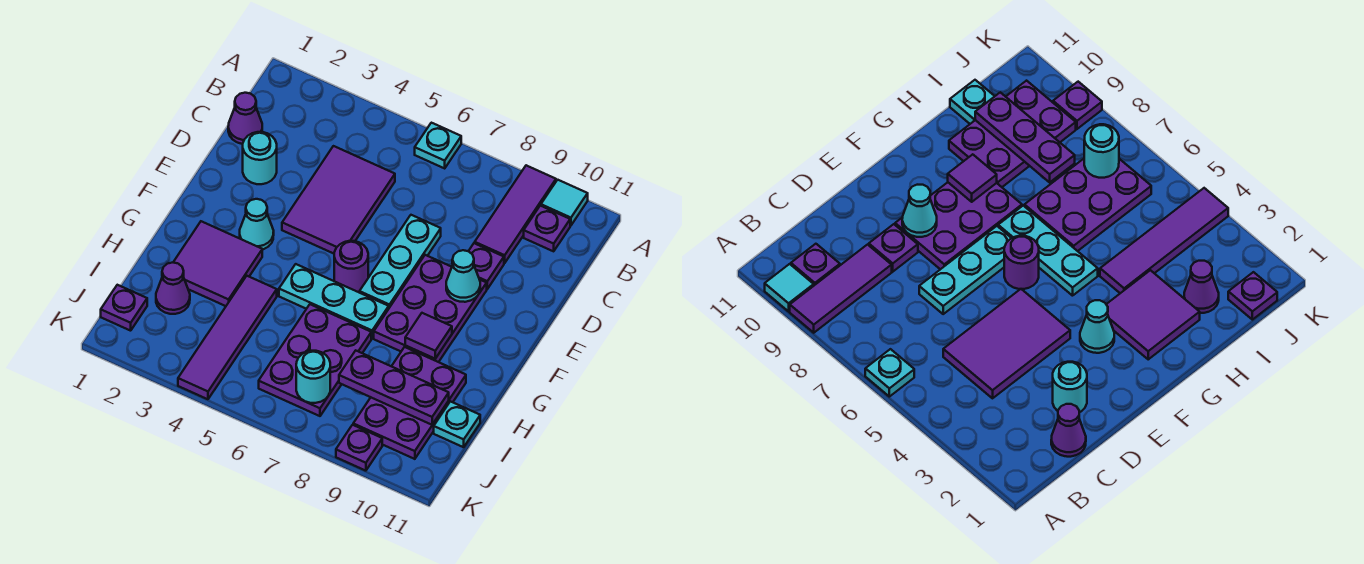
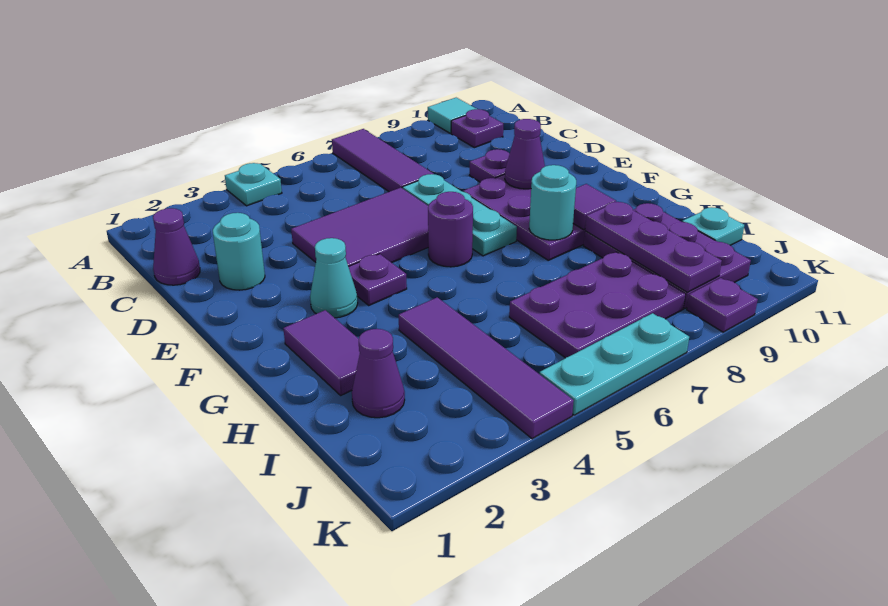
cyan 1x1 plate [415,123,461,168] -> cyan 1x1 plate moved to [225,163,282,206]
purple 1x3 tile [475,165,556,263] -> purple 1x3 tile moved to [332,129,434,192]
purple 2x3 tile [282,146,395,254] -> purple 2x3 tile turned to [291,188,428,266]
cyan 1x1 cone [446,250,480,302] -> purple 1x1 cone [505,119,545,189]
purple 2x2 tile [173,221,262,306] -> purple 1x2 tile [283,310,360,395]
cyan 1x3 plate [279,264,389,338] -> cyan 1x3 plate moved to [540,313,689,415]
purple 2x3 plate [259,304,371,416] -> purple 2x3 plate turned to [509,252,686,358]
purple 1x3 plate [339,351,449,425] -> purple 1x3 plate turned to [585,202,722,292]
purple 1x1 plate [101,285,147,331] -> purple 1x1 plate moved to [348,254,407,305]
cyan 1x1 round brick [296,351,330,403] -> cyan 1x1 round brick moved to [529,165,576,240]

